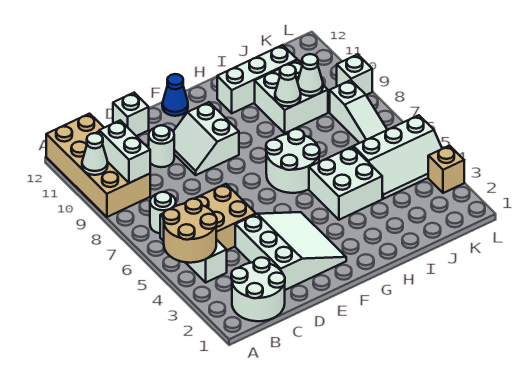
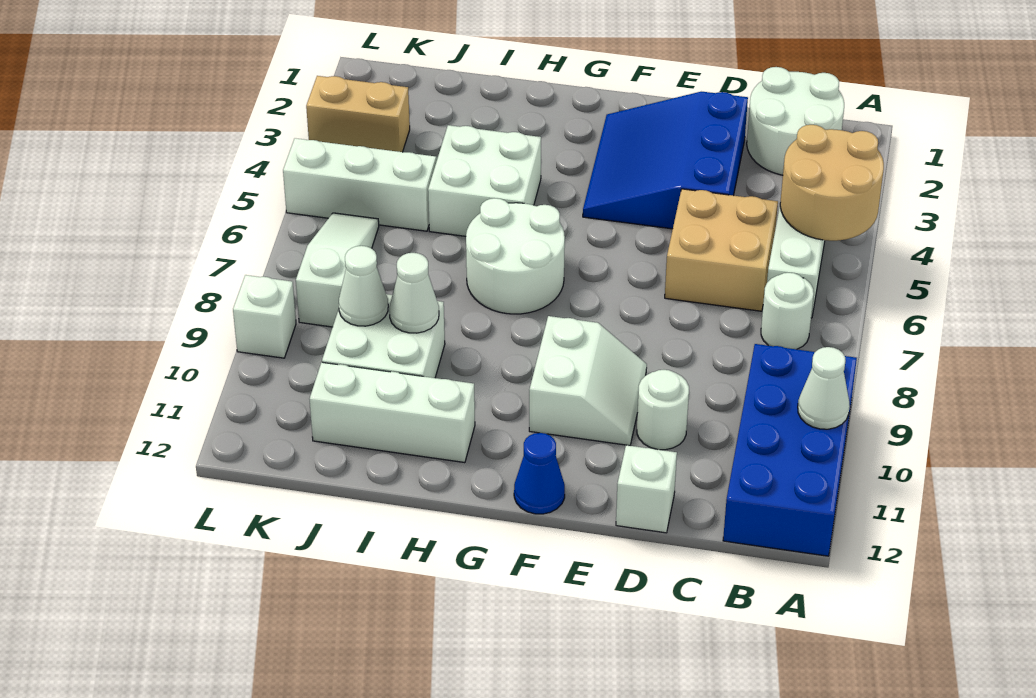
tan 2x4 brick [46,114,150,217] -> blue 2x4 brick [723,344,857,556]
white 1x2 brick [99,120,150,183] -> none
white 3x3 slope [235,212,346,290] -> blue 3x3 slope [583,92,748,229]
tan 1x1 brick [428,146,464,193] -> tan 1x2 brick [306,76,410,152]

